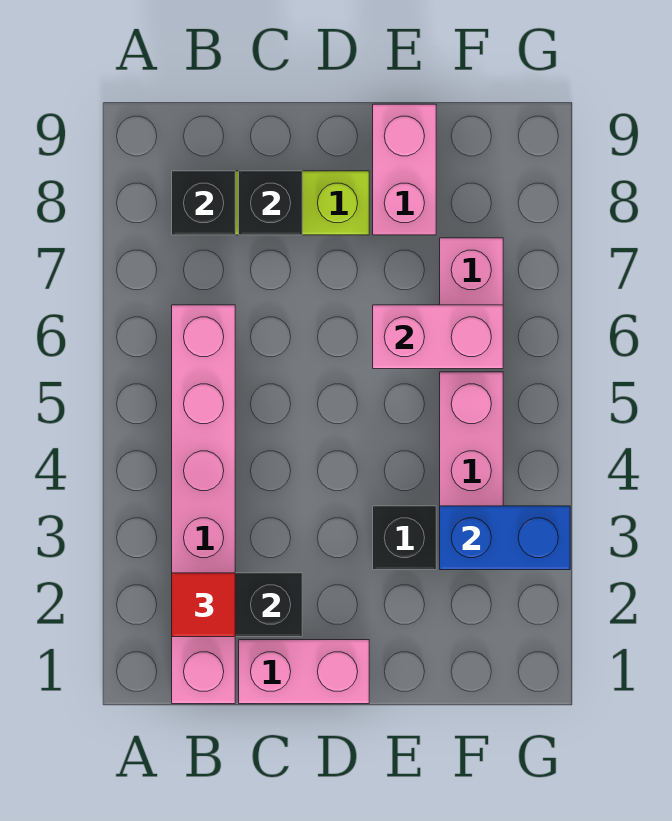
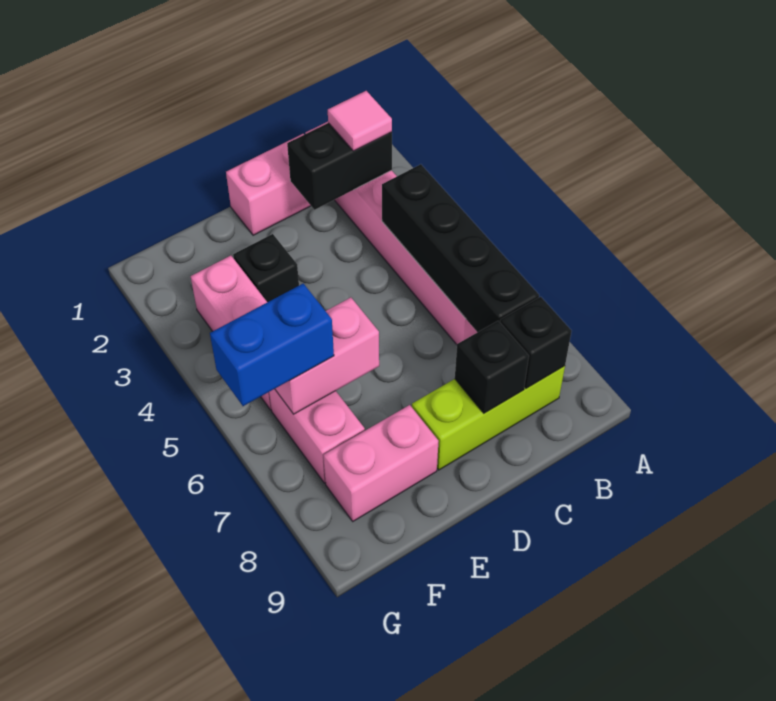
red 1x1 tile [172,573,235,637] -> pink 1x1 tile [328,91,392,151]
none -> black 1x4 brick [382,164,539,332]
pink 1x2 brick [373,104,436,235] -> pink 1x2 brick turned to [323,405,438,521]
blue 1x2 brick [440,506,570,570] -> blue 1x2 brick moved to [210,284,334,406]

